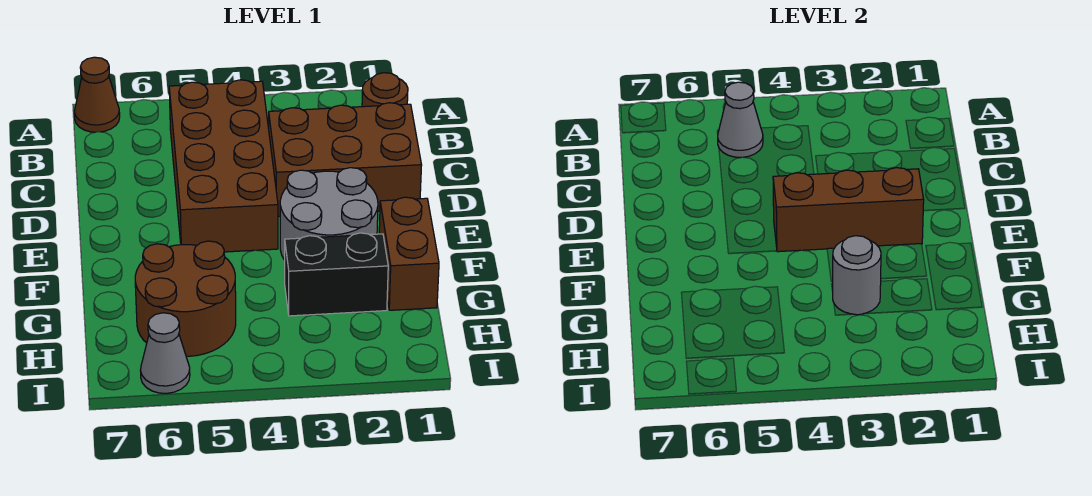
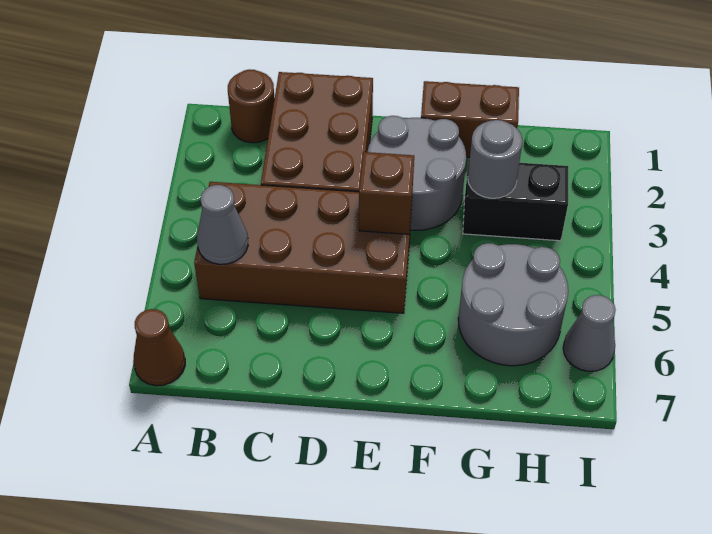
brown 1x3 brick [773,168,924,252] -> brown 1x1 brick [359,152,414,234]
black 1x2 brick [285,233,388,316] -> black 1x2 brick turned to [463,159,568,241]
brown 2x2 round brick [135,241,236,356] -> grey 2x2 round brick [458,243,568,366]

